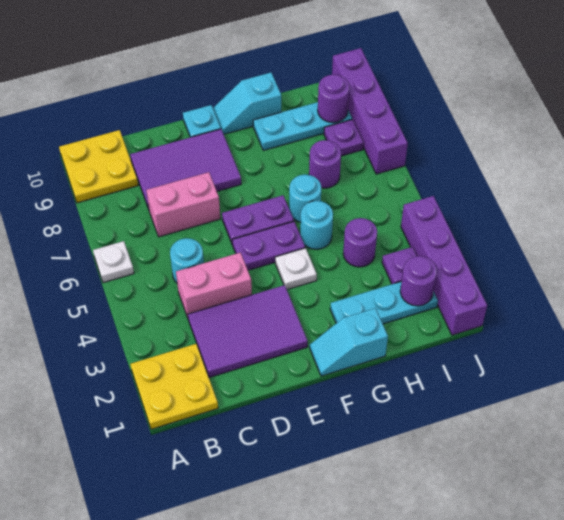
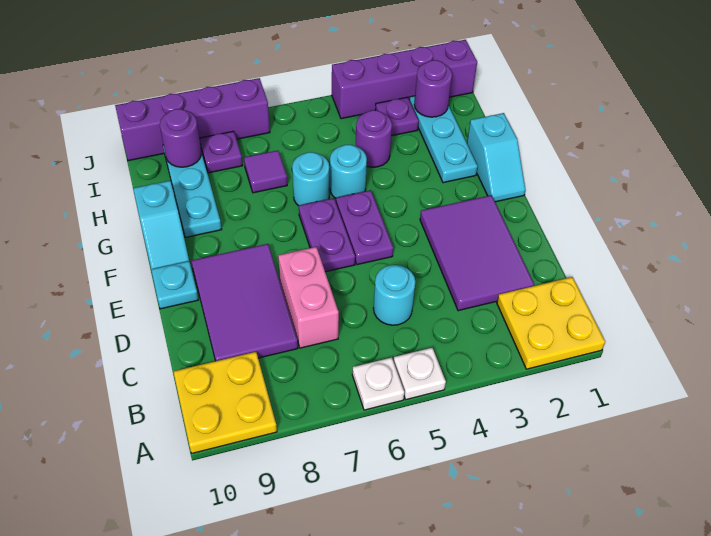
pink 1x2 brick [176,253,252,318] -> none
white 1x1 plate [275,248,317,290] -> white 1x1 plate moved to [393,348,446,400]
purple 1x1 round brick [309,140,341,188] -> purple 1x1 tile [244,150,287,193]

